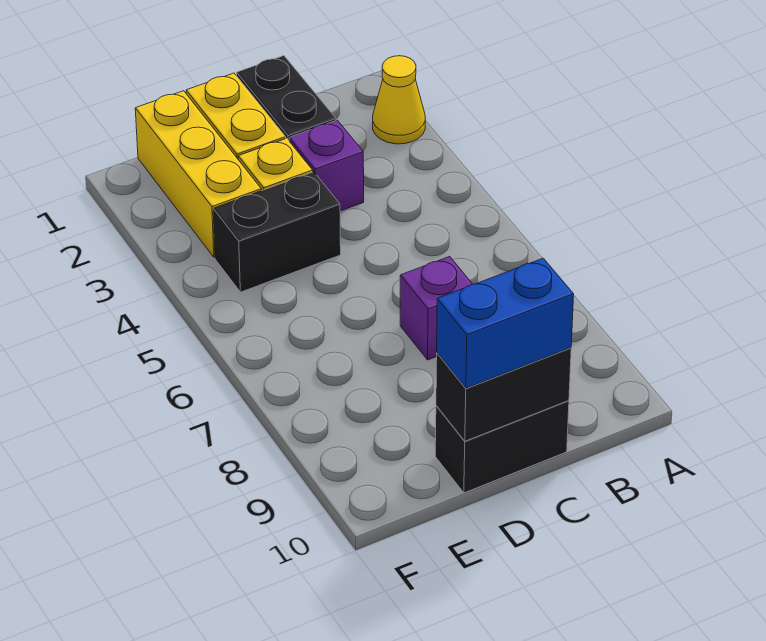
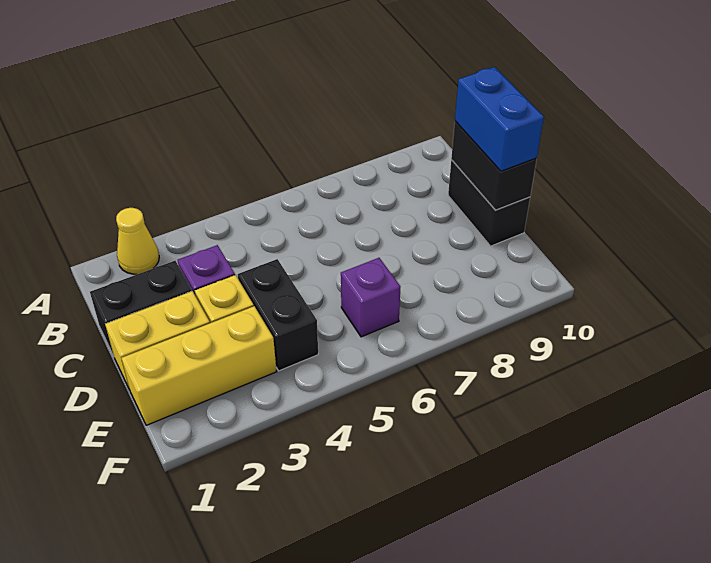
purple 1x1 brick [400,256,472,360] -> purple 1x1 brick moved to [341,258,400,337]

